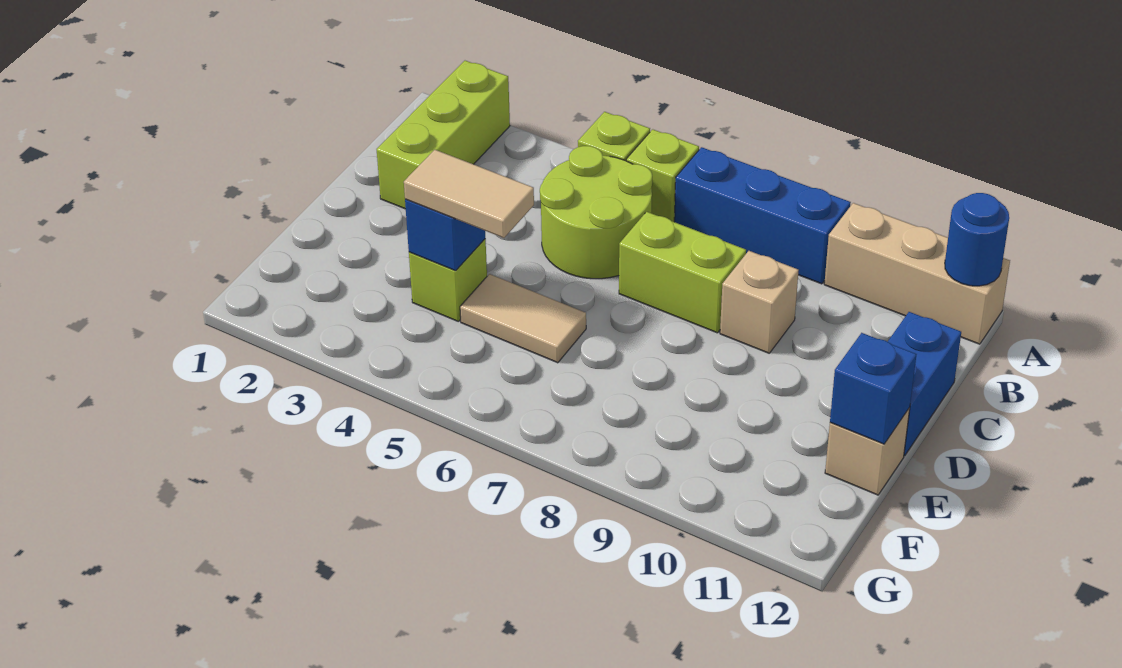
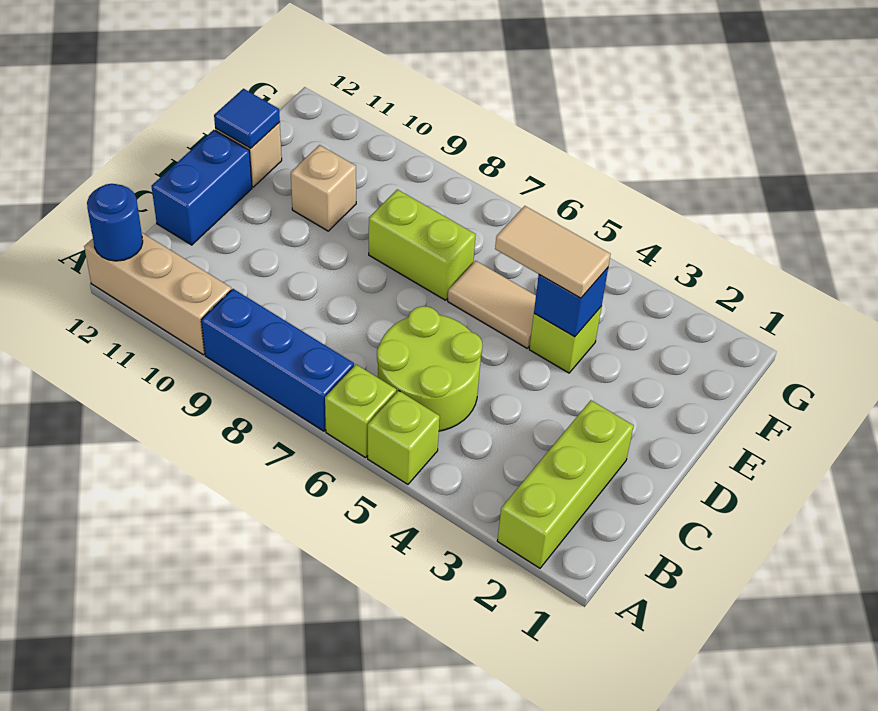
lime 1x2 brick [619,212,746,333] -> lime 1x2 brick moved to [369,189,476,300]
tan 1x1 brick [720,251,799,353] -> tan 1x1 brick moved to [291,145,356,231]
blue 1x1 brick [830,333,916,444] -> blue 1x1 tile [214,89,280,148]

